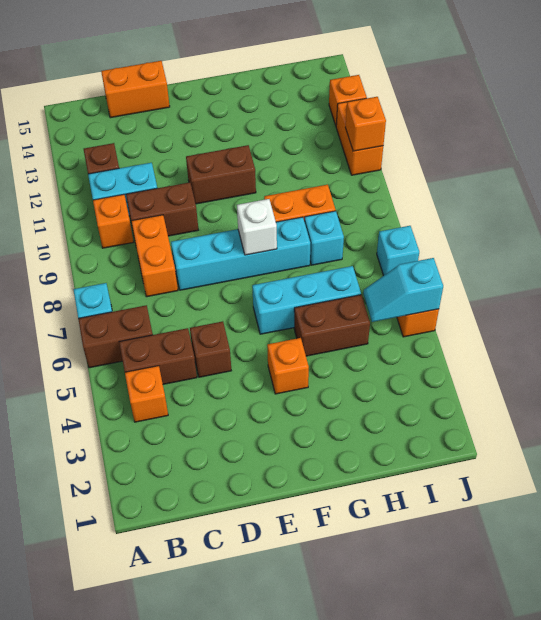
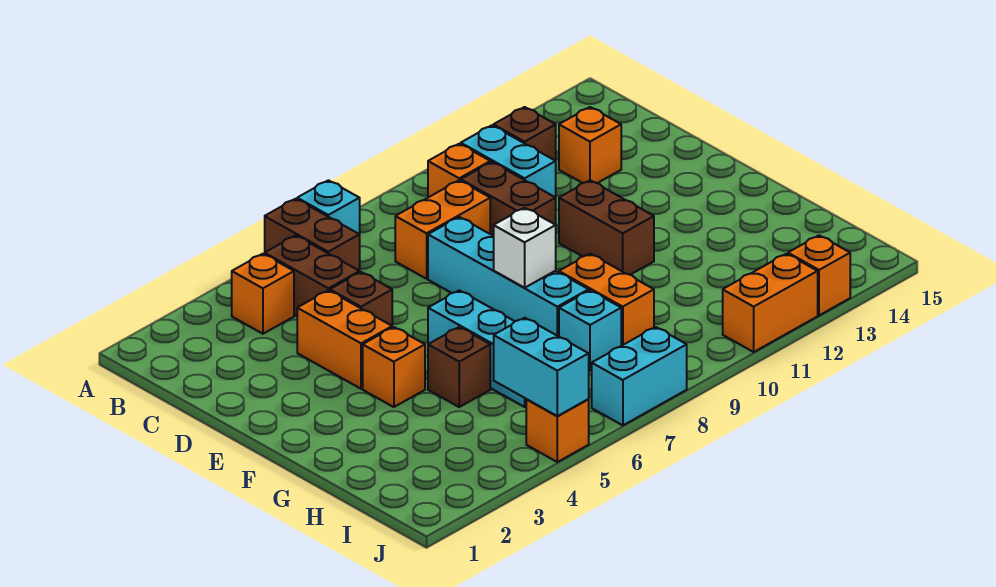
orange 1x2 brick [101,61,170,118] -> orange 1x2 brick moved to [297,290,392,389]
brown 1x2 brick [294,295,370,356] -> brown 1x1 brick [428,327,490,407]
cyan 1x2 slope [363,258,443,322] -> cyan 1x2 brick [494,318,589,416]
cyan 1x1 brick [377,226,419,276] -> cyan 1x2 brick [592,327,687,425]
orange 1x1 brick [345,97,386,151] -> orange 1x1 brick moved to [559,107,621,183]

